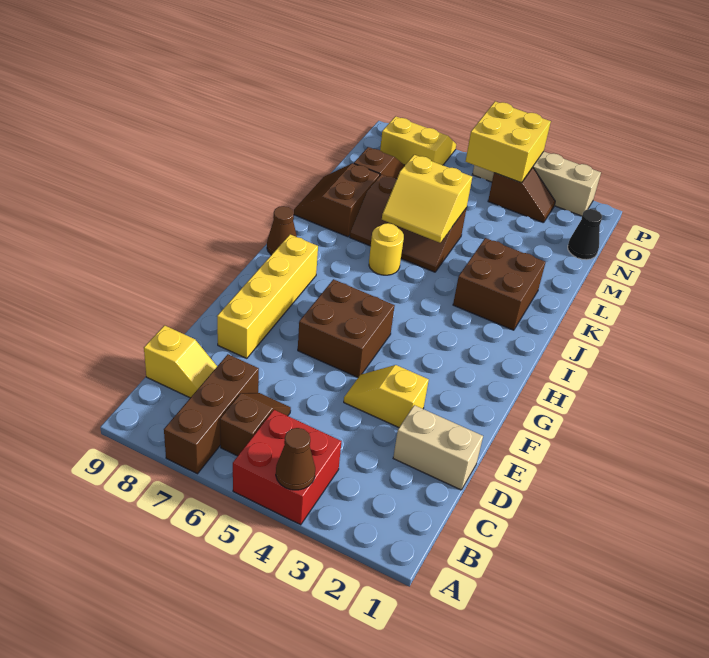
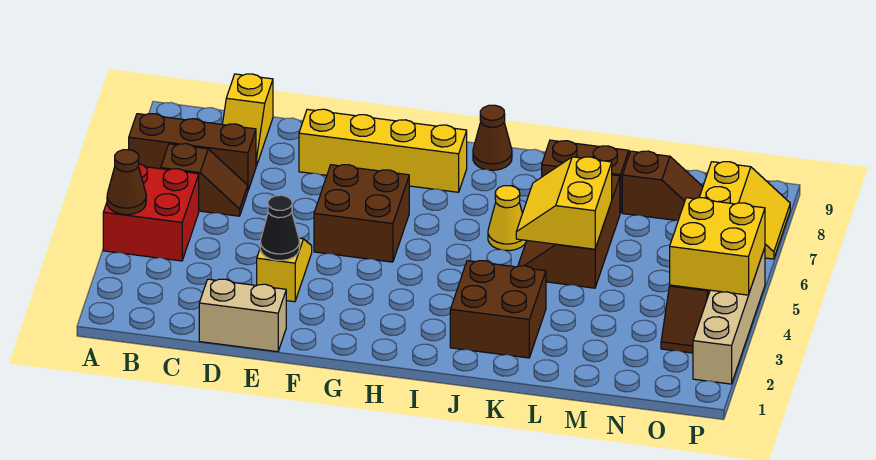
tan 1x2 brick [393,405,483,490] -> tan 1x2 brick turned to [199,279,286,352]
yellow 1x1 round brick [369,223,404,275] -> yellow 1x1 cone [488,186,527,251]
black 1x1 cone [568,209,602,260] -> black 1x1 cone moved to [260,195,300,260]

